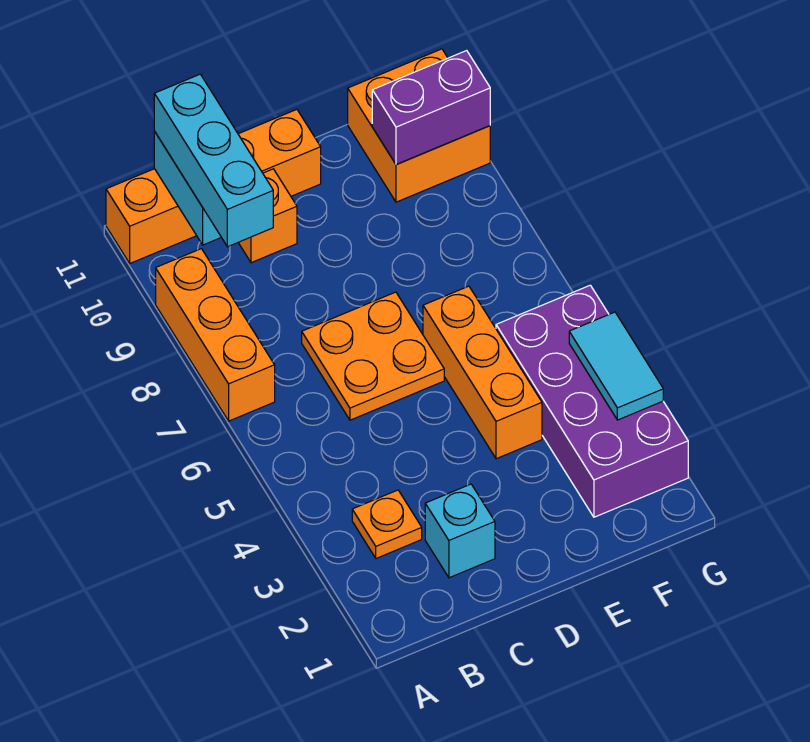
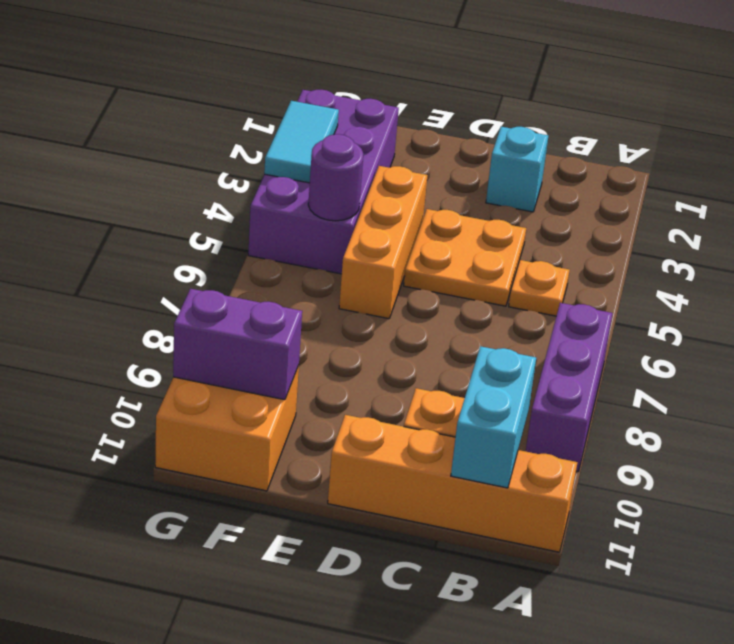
orange 1x3 brick [156,249,275,421] -> purple 1x3 brick [526,303,613,471]
orange 1x1 plate [352,490,422,558] -> orange 1x1 plate moved to [509,260,569,316]
cyan 1x3 brick [154,74,273,247] -> none
orange 2x2 plate [302,292,444,420] -> orange 2x2 plate moved to [404,209,526,306]
none -> purple 1x1 round brick [308,134,363,221]

